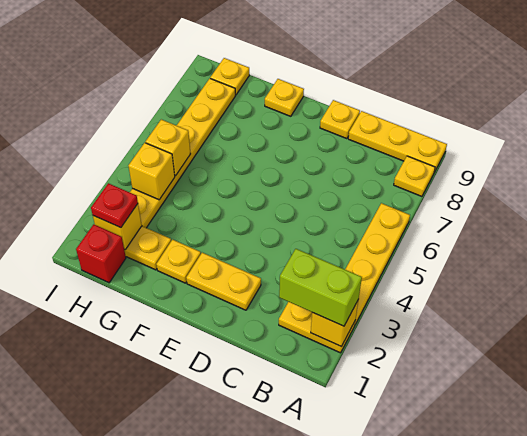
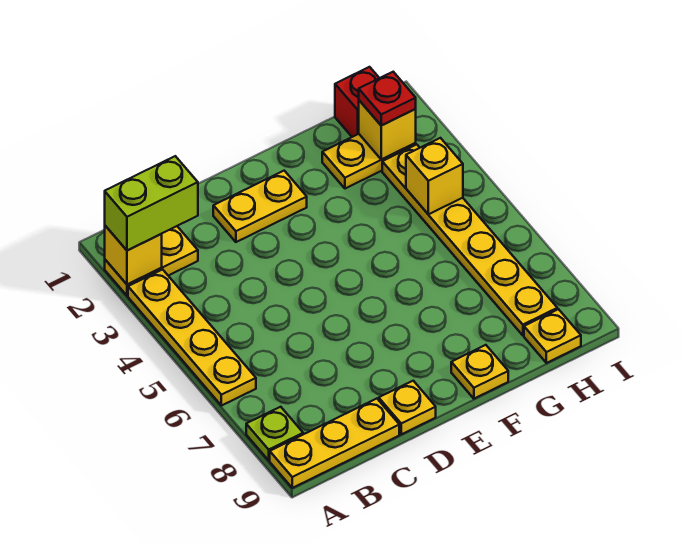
yellow 1x1 plate [394,156,435,196] -> lime 1x1 plate [246,407,303,460]
yellow 1x1 plate [156,240,201,283] -> none
yellow 1x1 brick [146,119,191,176] -> none

